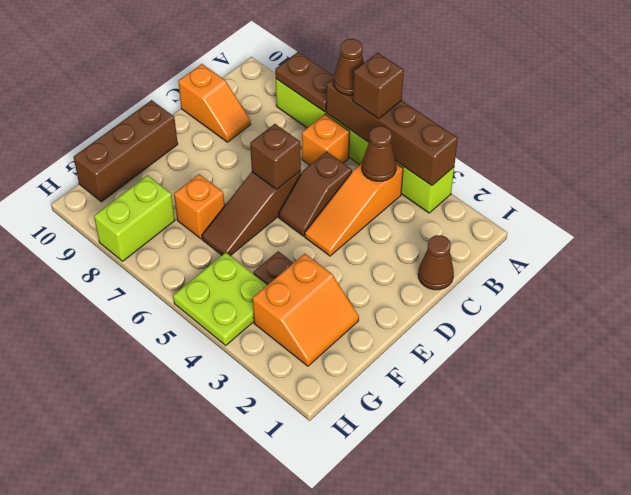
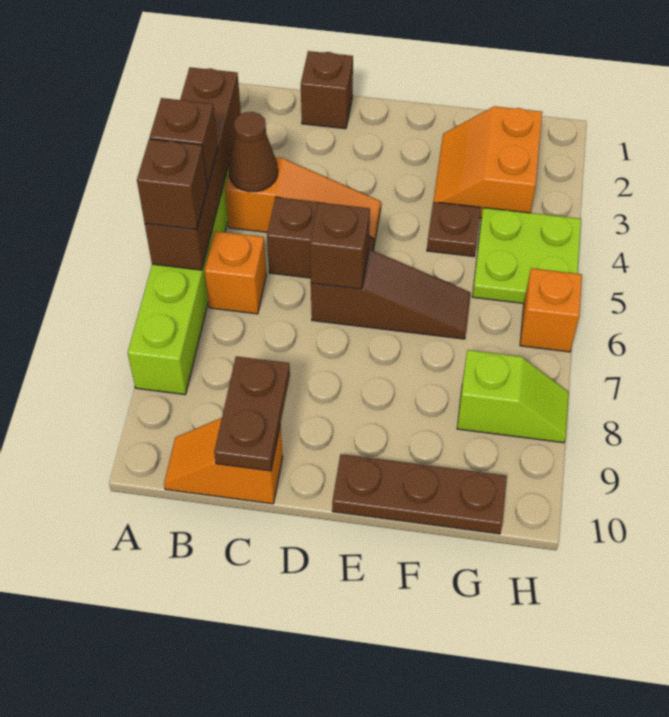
brown 1x1 cone [333,39,364,95] -> brown 1x1 brick [137,139,207,230]
brown 1x2 plate [275,52,334,112] -> brown 1x2 plate moved to [214,356,290,471]
brown 1x1 cone [418,235,454,290] -> brown 1x1 brick [301,51,353,129]
orange 1x2 slope [178,64,251,142] -> orange 1x2 slope turned to [164,418,283,504]
brown 1x3 brick [74,100,178,202] -> brown 1x3 plate [332,454,507,534]
orange 2x2 slope [253,254,359,366] -> orange 2x2 slope turned to [433,106,542,218]
orange 1x1 brick [174,174,225,239] -> orange 1x1 brick moved to [520,268,582,352]
lime 1x2 brick [94,175,175,261] -> lime 1x2 slope [457,350,569,443]

